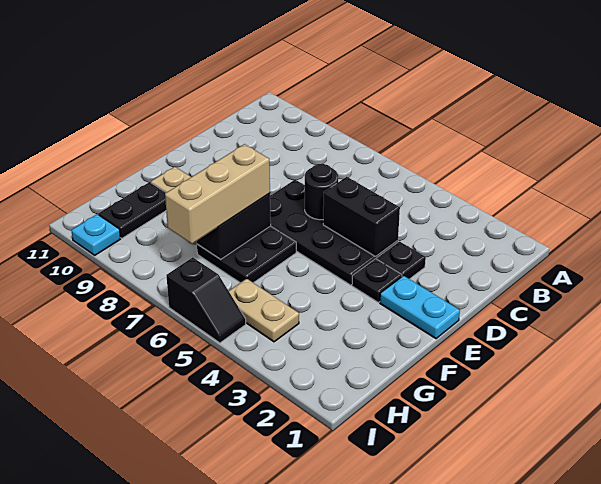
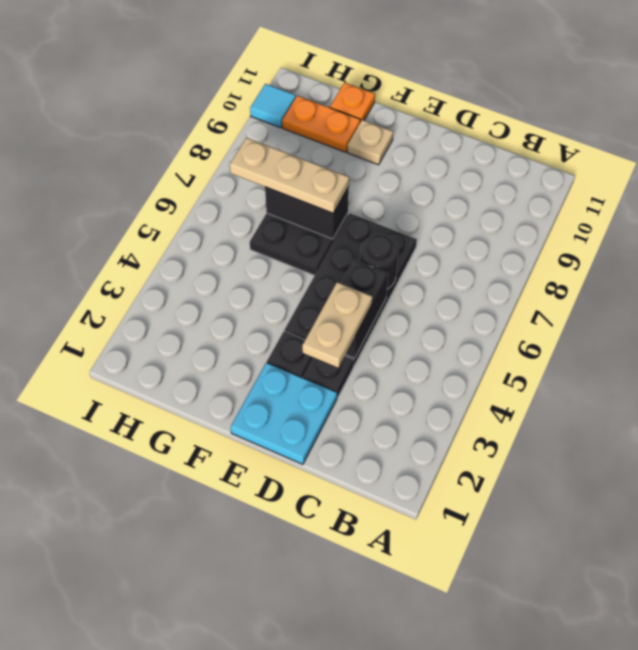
cyan 1x2 plate [380,276,460,339] -> cyan 2x2 plate [231,363,337,464]
tan 1x3 brick [165,144,270,244] -> tan 1x3 plate [230,138,349,213]
black 1x2 plate [98,182,166,238] -> orange 1x2 plate [282,96,360,152]
none -> orange 1x1 plate [330,83,375,122]
tan 1x2 plate [229,279,299,342] -> tan 1x2 plate moved to [302,282,372,368]
black 1x2 slope [166,258,246,343] -> none
cyan 1x1 plate [71,214,120,255] -> cyan 1x1 tile [250,84,296,128]

